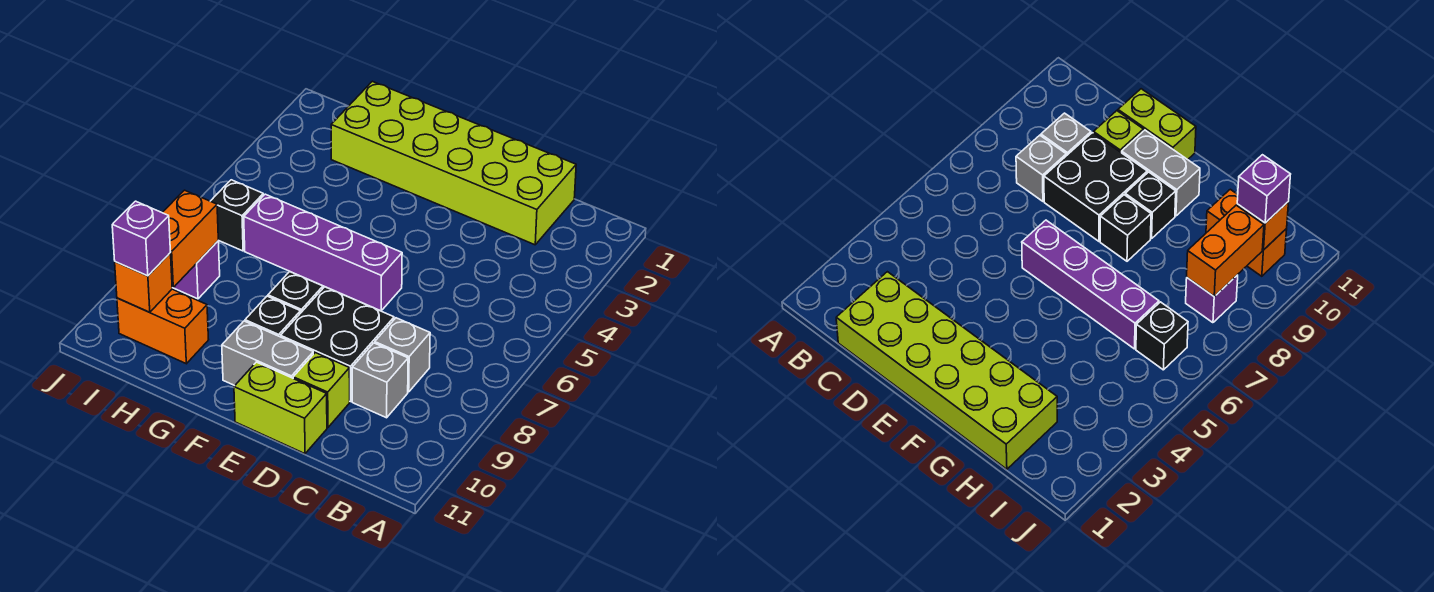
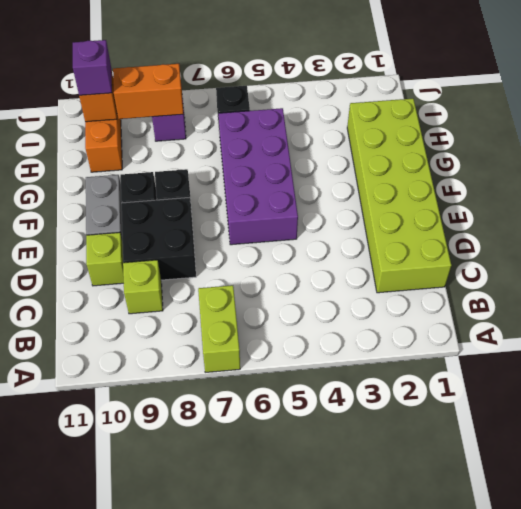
grey 1x1 brick [375,318,430,392] -> none
grey 1x1 brick [352,343,408,418] -> lime 1x1 brick [123,260,163,314]
lime 1x2 brick [234,362,327,454] -> lime 1x2 brick moved to [198,285,240,372]
purple 1x4 brick [244,194,402,311] -> purple 2x4 brick [218,108,298,245]

